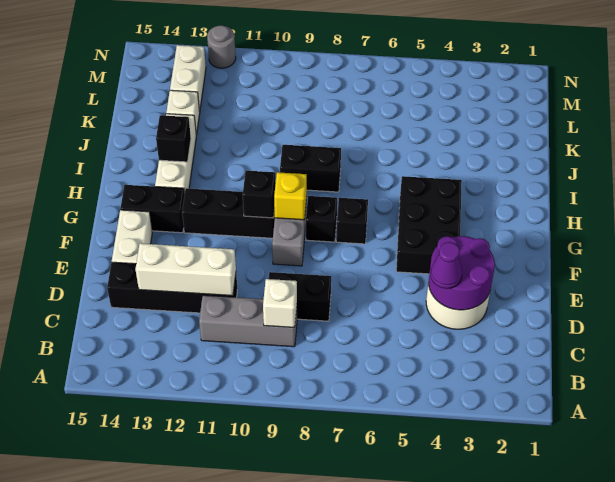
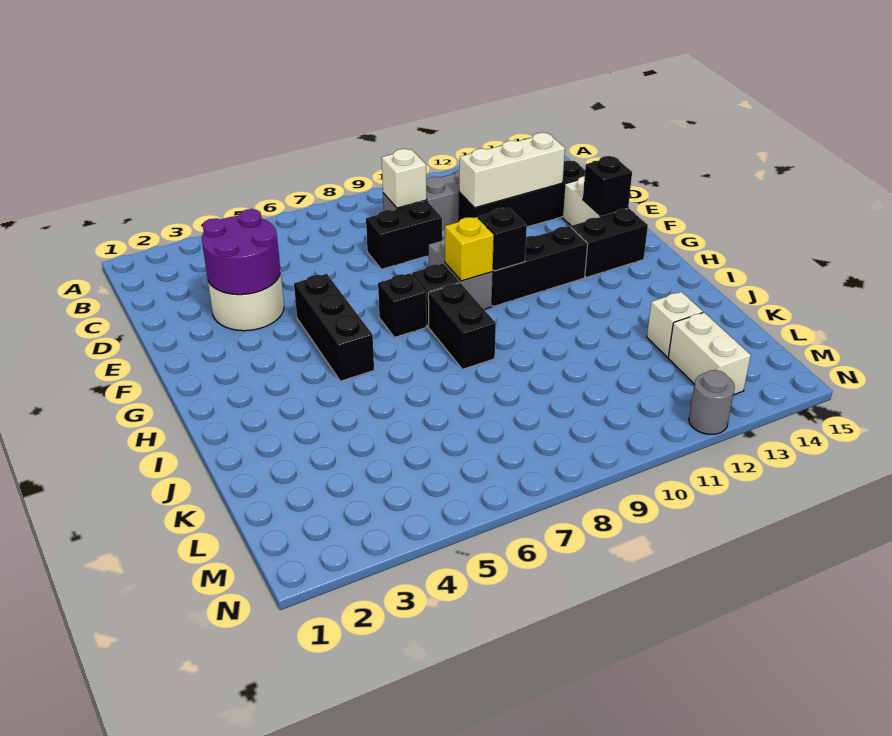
purple 1x1 cone [431,242,462,289] -> none
black 2x3 brick [396,176,462,274] -> black 1x3 brick [294,274,374,381]
white 1x3 brick [155,114,196,193] -> none
black 1x2 brick [280,145,341,192] -> black 1x2 brick turned to [428,283,496,369]
black 1x1 brick [156,115,191,162] -> black 1x1 brick moved to [583,156,632,216]

